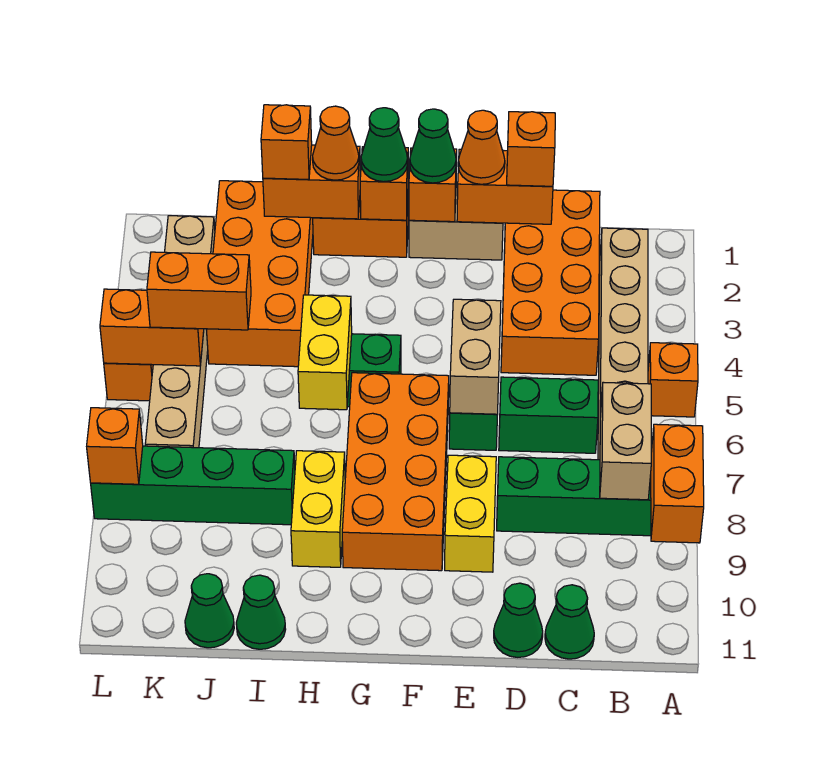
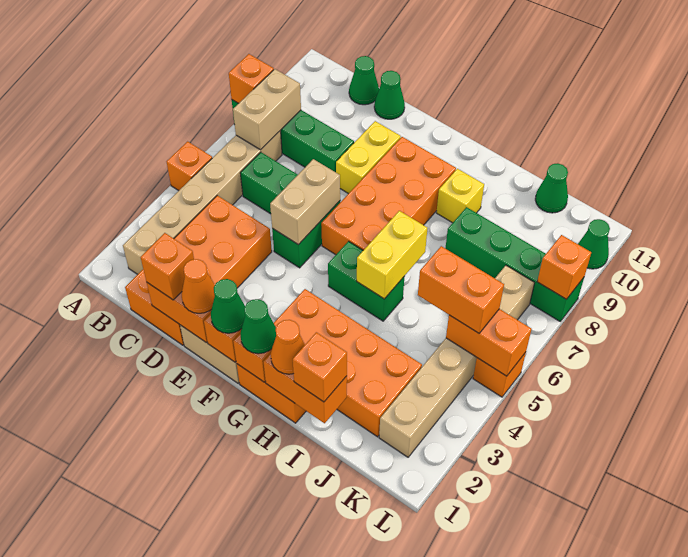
orange 1x2 brick [651,424,704,543] -> orange 1x1 brick [229,54,274,103]
yellow 1x2 brick [291,451,345,567] -> yellow 1x1 brick [436,169,484,223]
orange 2x4 brick [206,181,313,367] -> orange 2x4 brick turned to [274,289,422,437]
green 1x1 cone [236,575,286,649] -> green 1x1 cone moved to [578,219,610,269]

